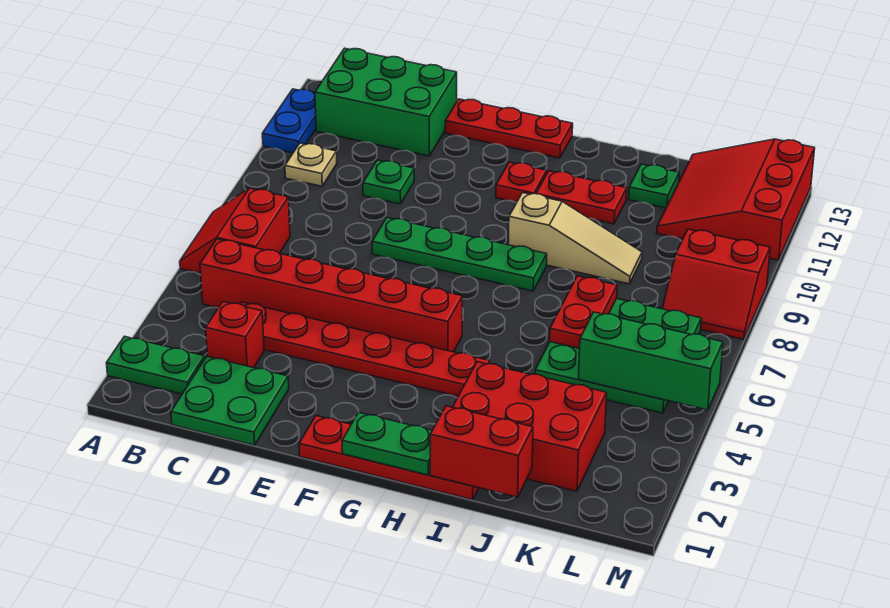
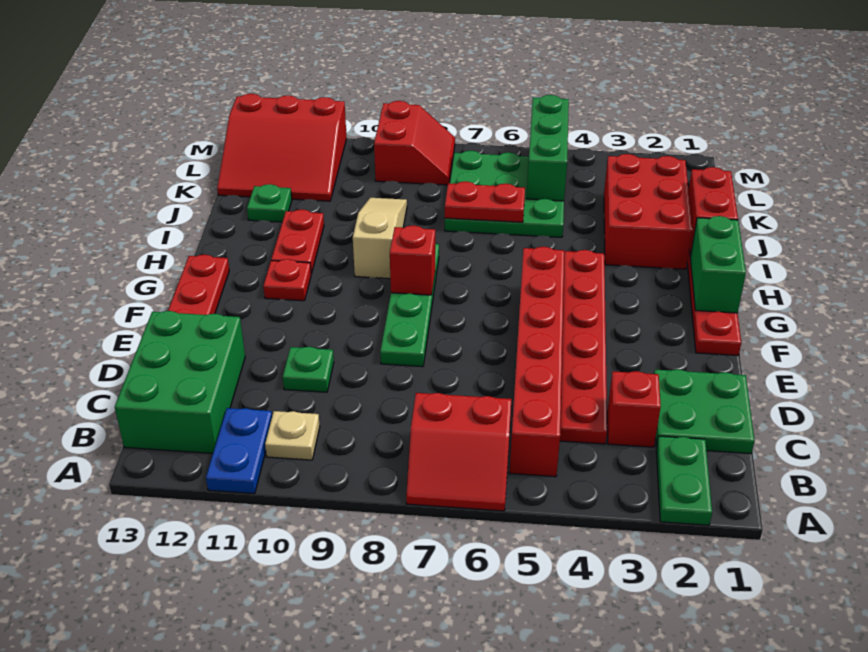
blue 1x2 plate [262,89,316,153] -> blue 1x2 plate turned to [206,408,272,494]
green 1x2 plate [342,412,432,475] -> green 1x2 brick [690,216,746,313]
none -> red 1x1 brick [390,225,435,295]

